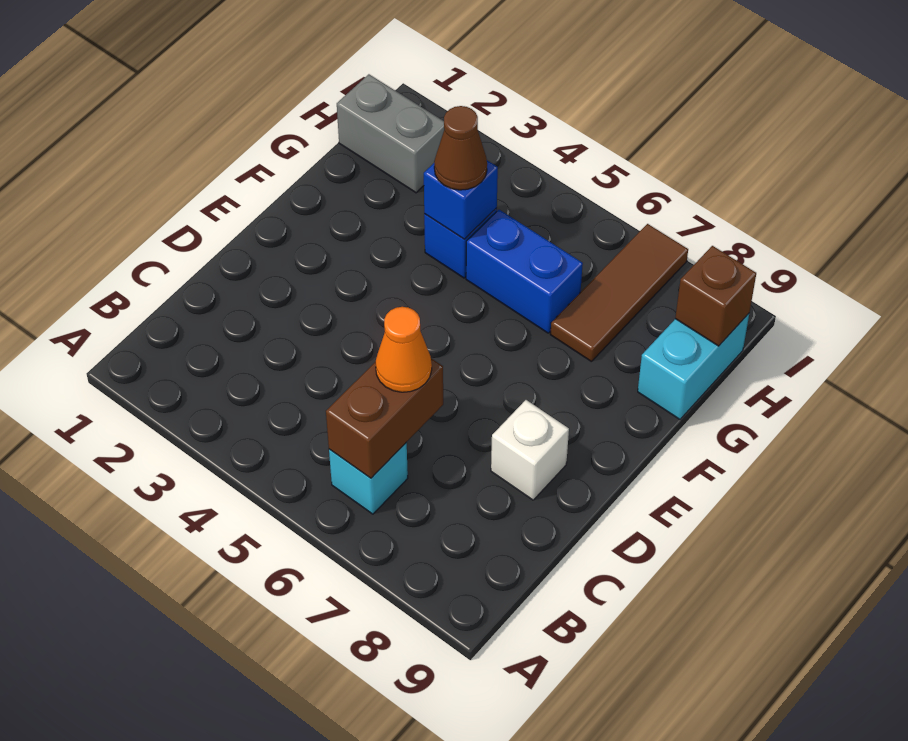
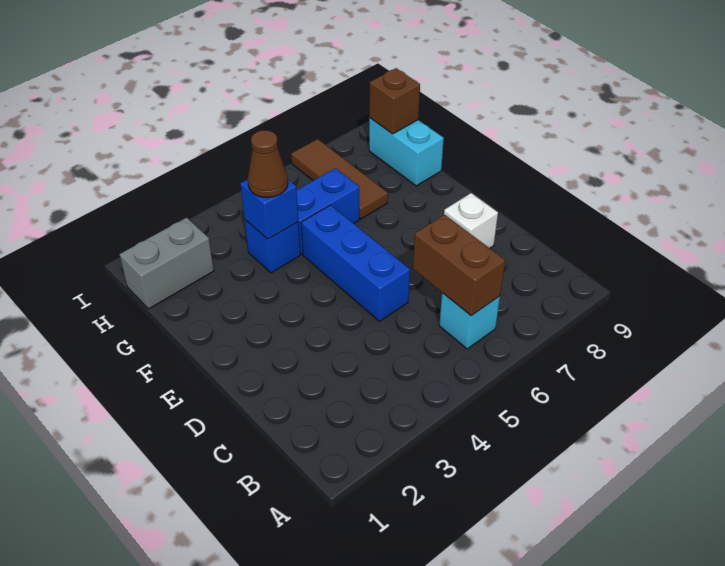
orange 1x1 cone [376,307,432,392] -> none
none -> blue 1x3 brick [301,205,410,321]

